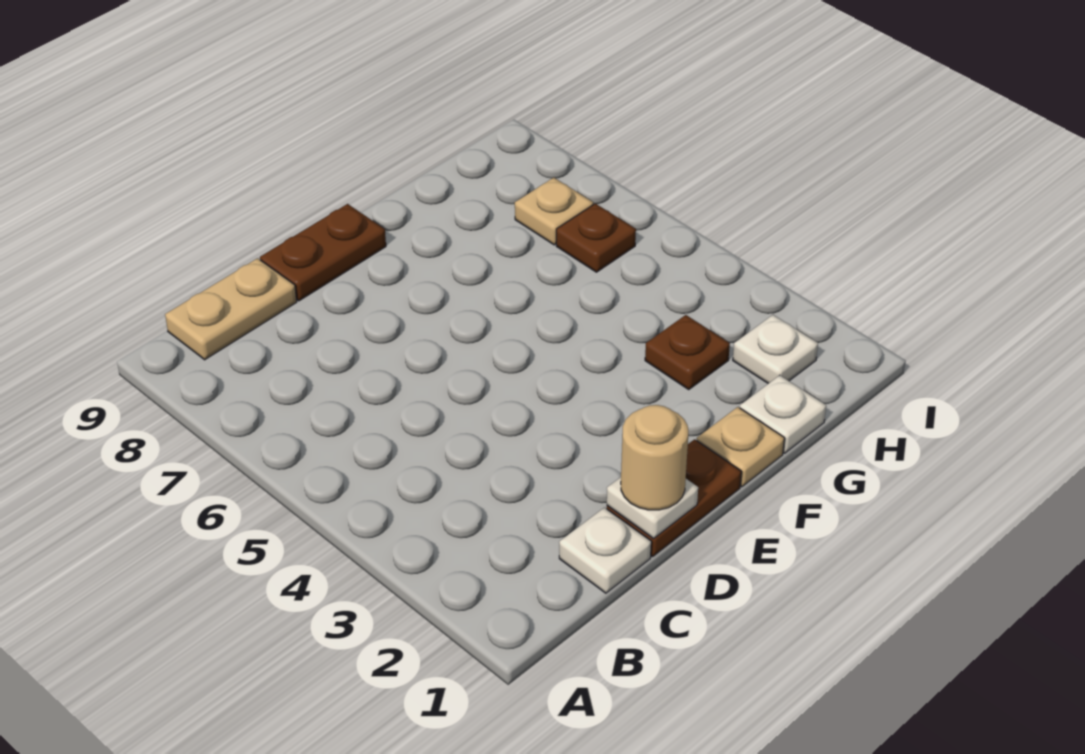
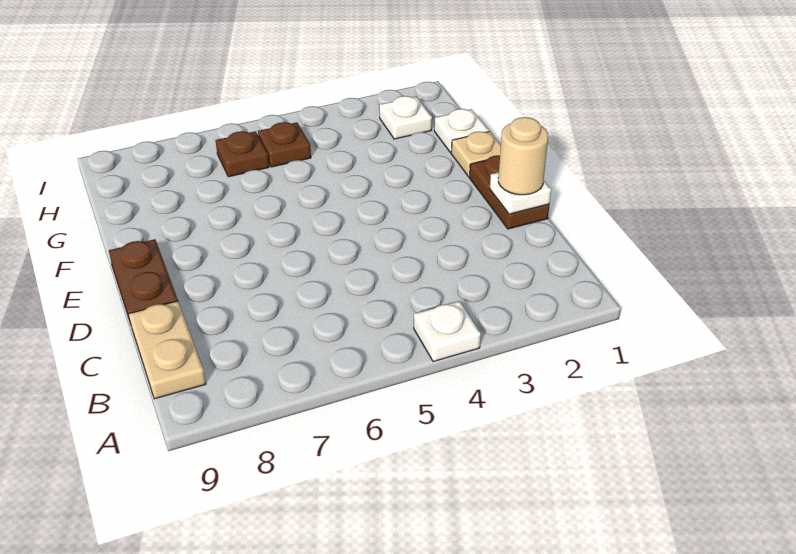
white 1x1 plate [559,508,651,593] -> white 1x1 plate moved to [414,301,481,362]
brown 1x1 plate [645,315,730,390] -> brown 1x1 plate moved to [258,122,311,167]
tan 1x1 plate [515,178,593,245] -> none

